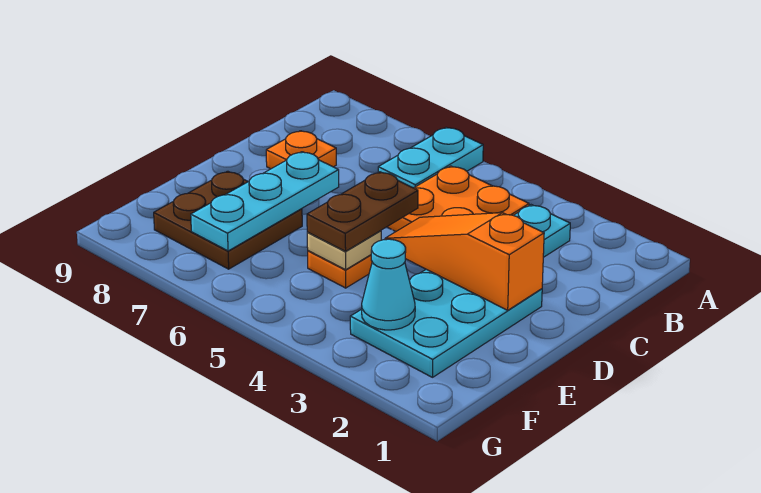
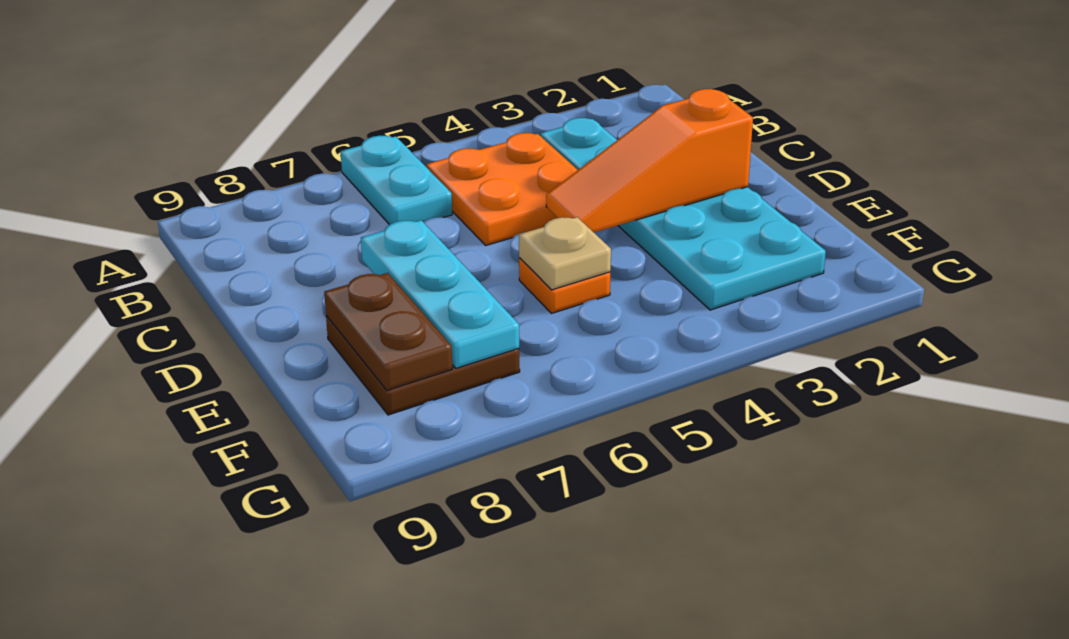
orange 1x1 plate [266,131,336,169] -> none
brown 1x2 plate [307,172,418,251] -> brown 1x2 plate moved to [324,273,452,390]
cyan 1x1 cone [362,239,415,330] -> none

